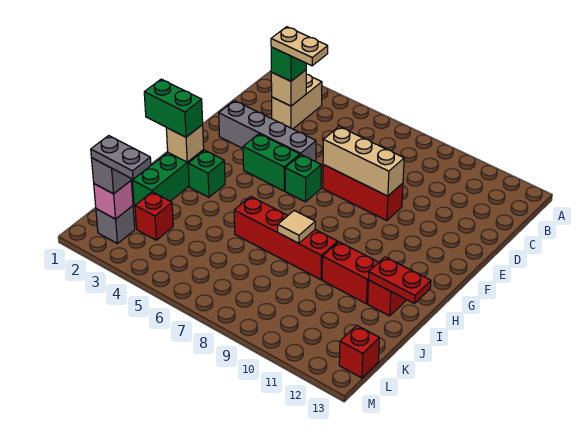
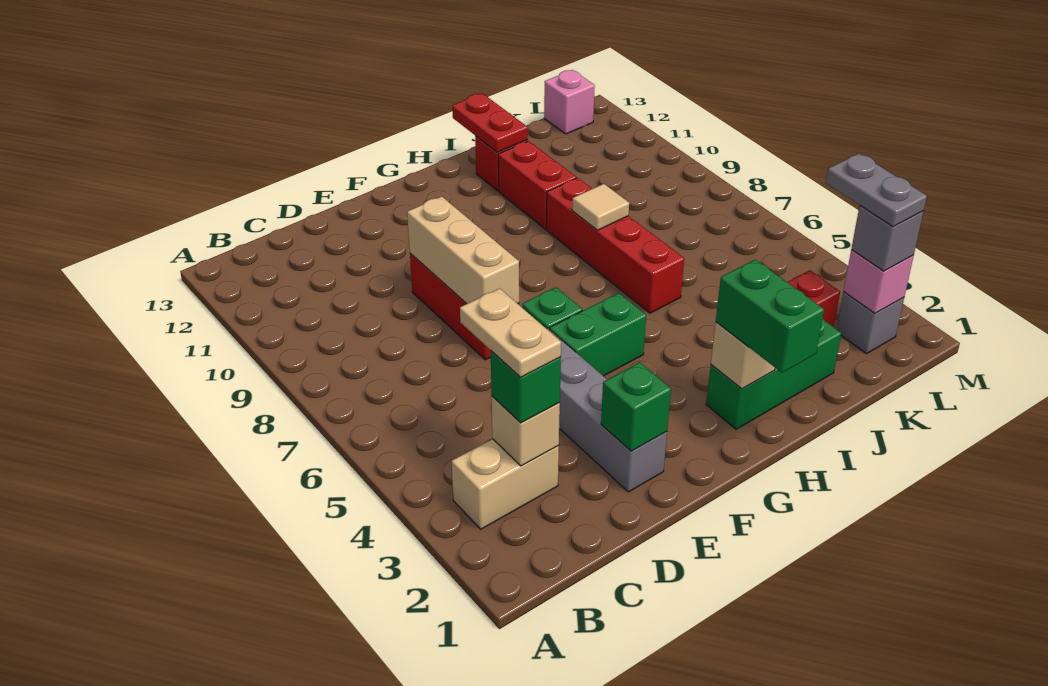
green 1x2 brick [243,134,300,191] -> green 1x2 brick turned to [550,293,646,376]
green 1x1 brick [188,150,225,197] -> green 1x1 brick moved to [601,362,671,451]
red 1x1 brick [339,326,379,378] -> pink 1x1 brick [544,70,595,134]

